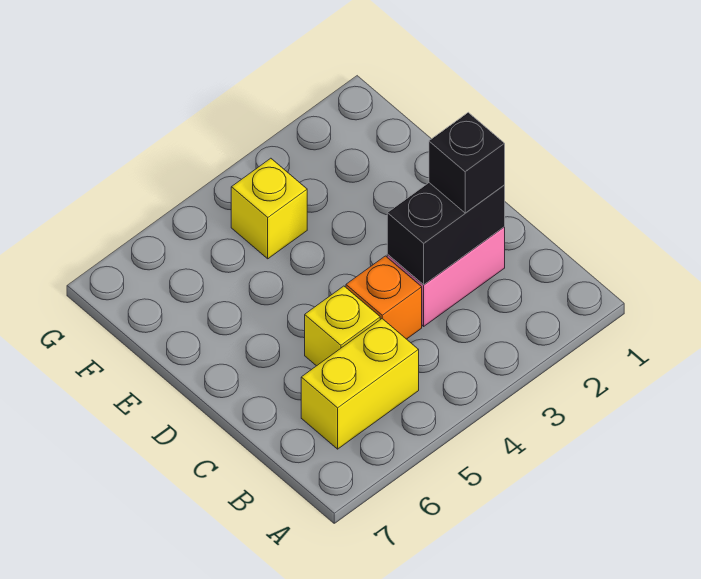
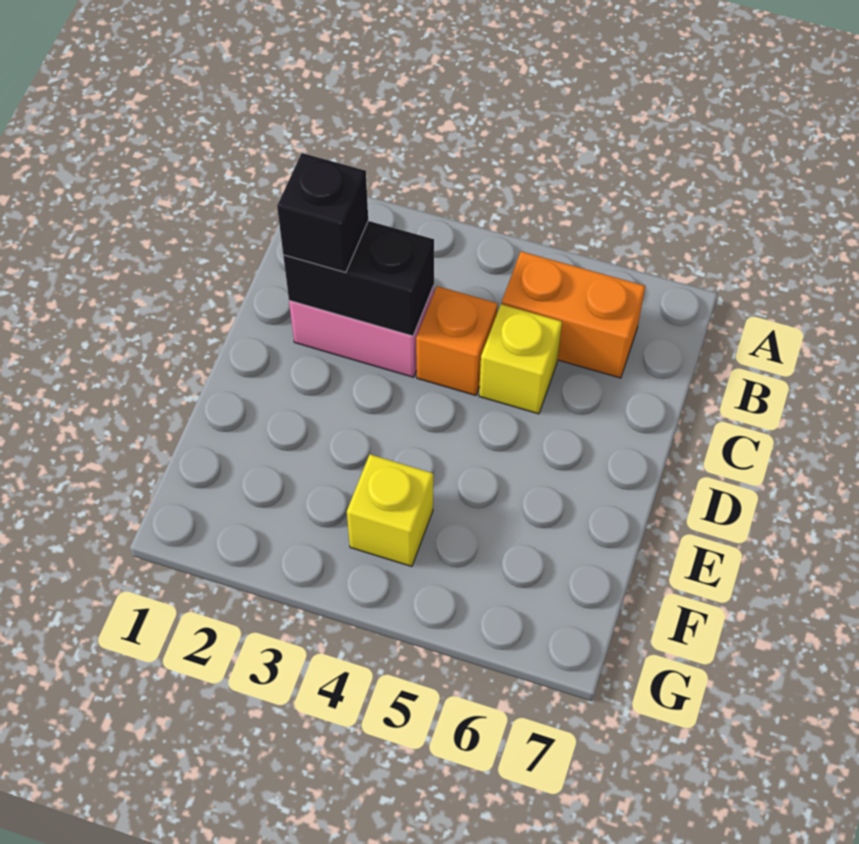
yellow 1x2 brick [301,319,419,449] -> orange 1x2 brick [502,251,645,378]

